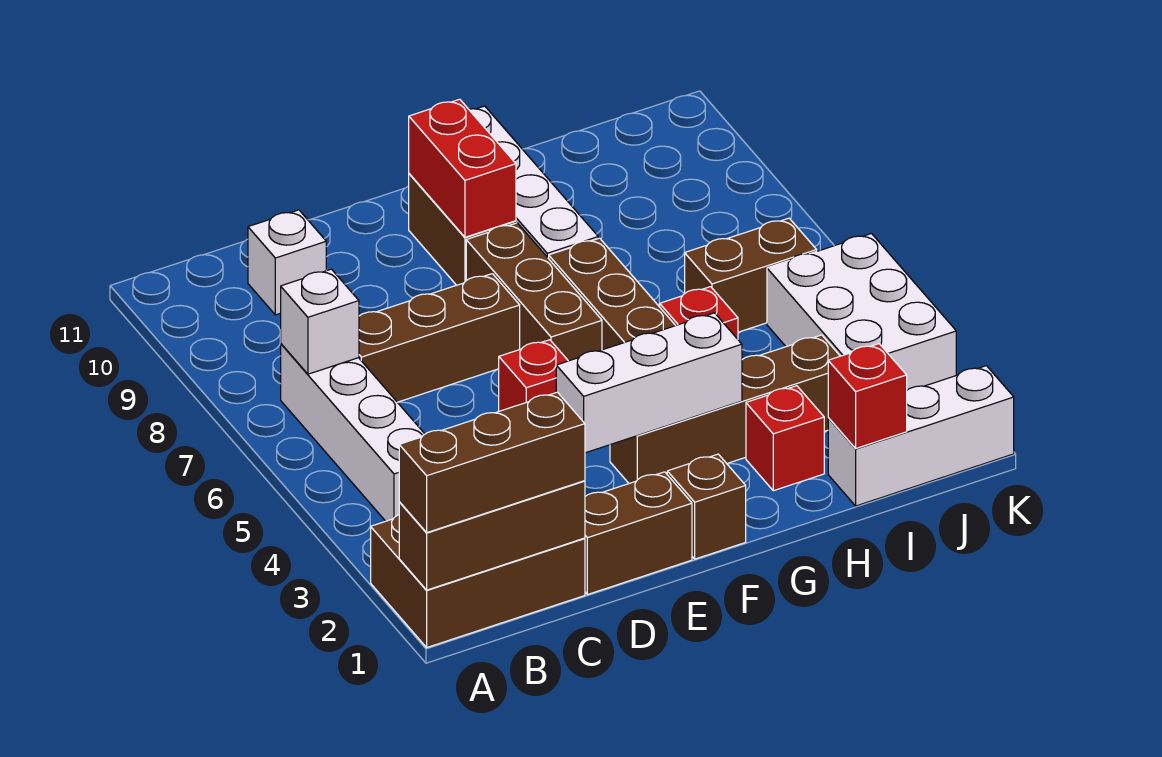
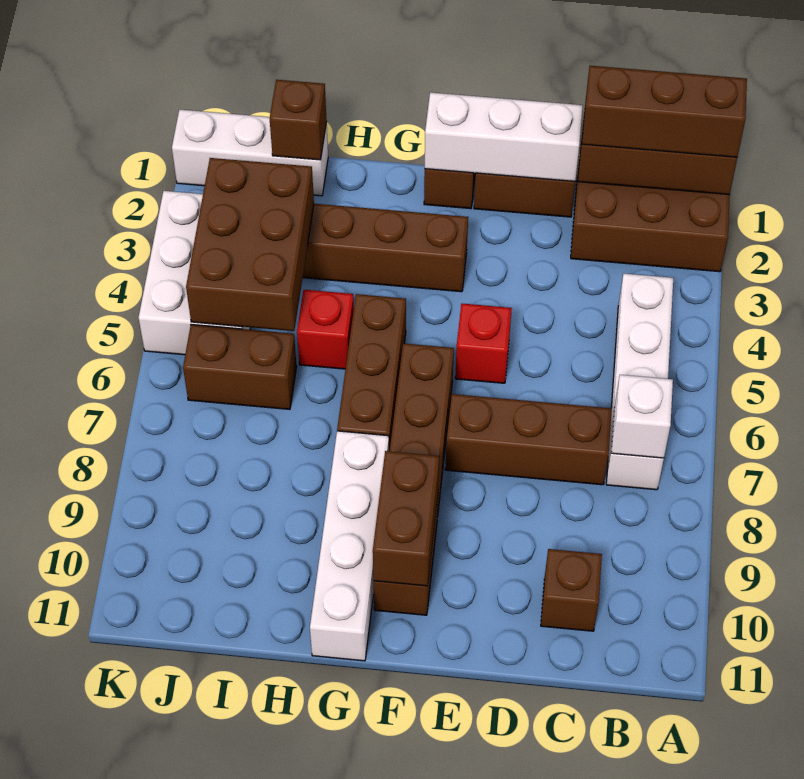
white 1x1 brick [248,210,326,315] -> brown 1x1 brick [541,549,602,631]
white 1x3 brick [556,313,742,453] -> white 1x3 brick moved to [425,92,583,181]
red 1x2 brick [409,99,516,237] -> brown 1x2 brick [373,451,439,586]
red 1x1 brick [746,386,824,491] -> none
red 1x1 brick [828,344,907,448] -> brown 1x1 brick [270,80,327,160]
none -> brown 2x3 brick [186,158,314,331]

